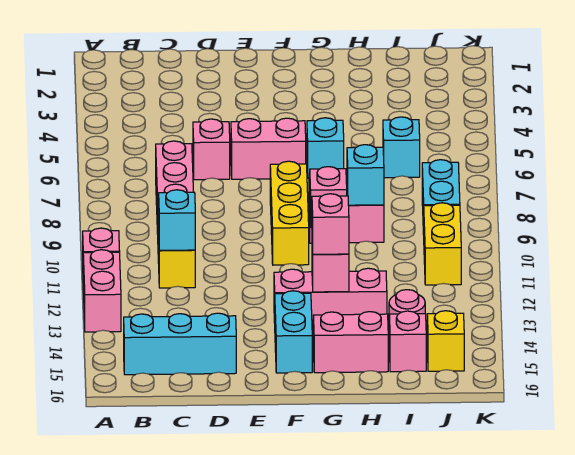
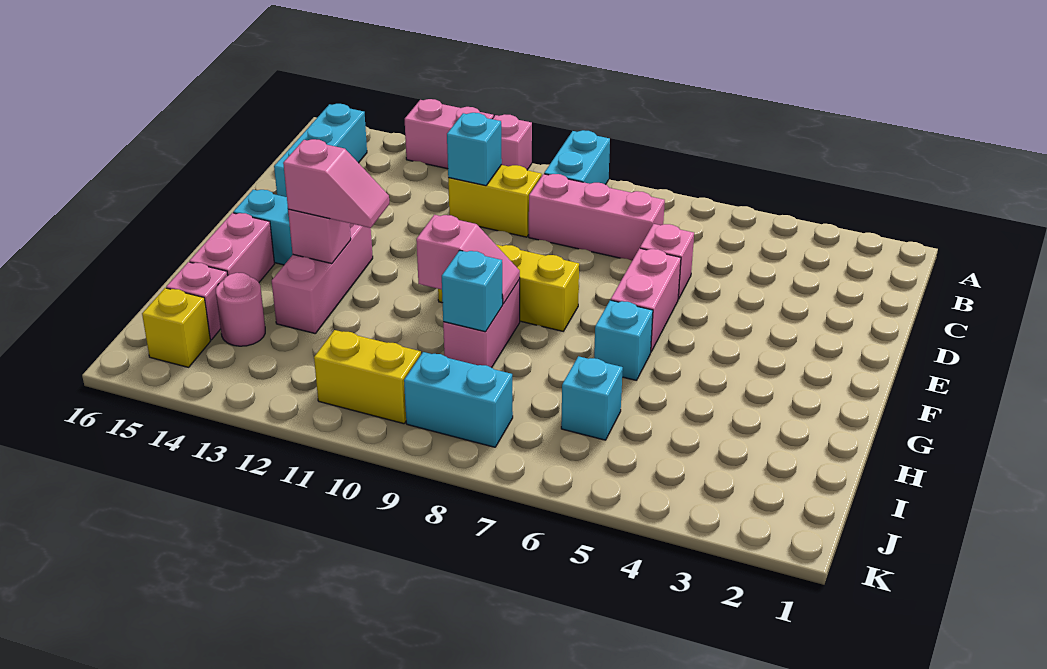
none -> cyan 1x2 brick [544,130,610,185]

